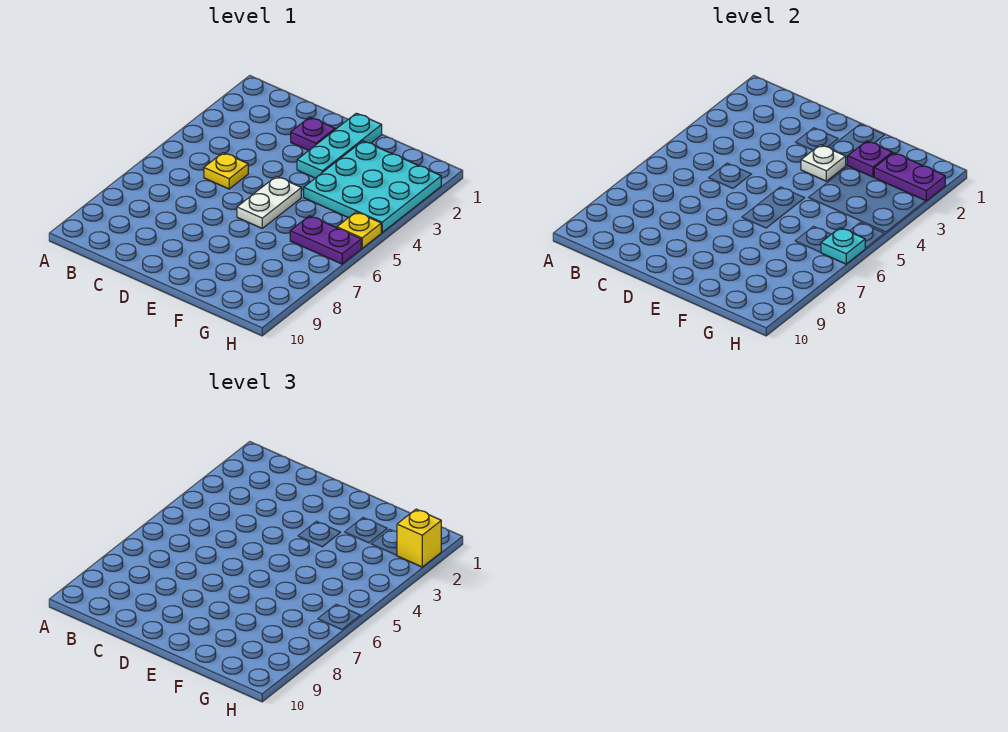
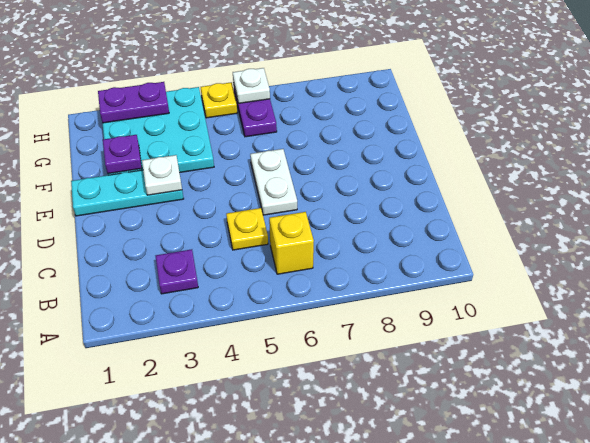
purple 1x1 plate [291,117,335,151] -> purple 1x1 plate moved to [156,249,198,294]
white 1x2 plate [237,176,301,228] -> white 1x2 plate turned to [250,149,297,215]
purple 1x2 plate [874,153,945,201] -> purple 1x2 plate turned to [98,82,169,123]
yellow 1x1 brick [397,509,441,567] -> yellow 1x1 brick moved to [269,212,314,274]
cyan 1x1 plate [821,228,865,264] -> white 1x1 plate [233,68,270,103]

